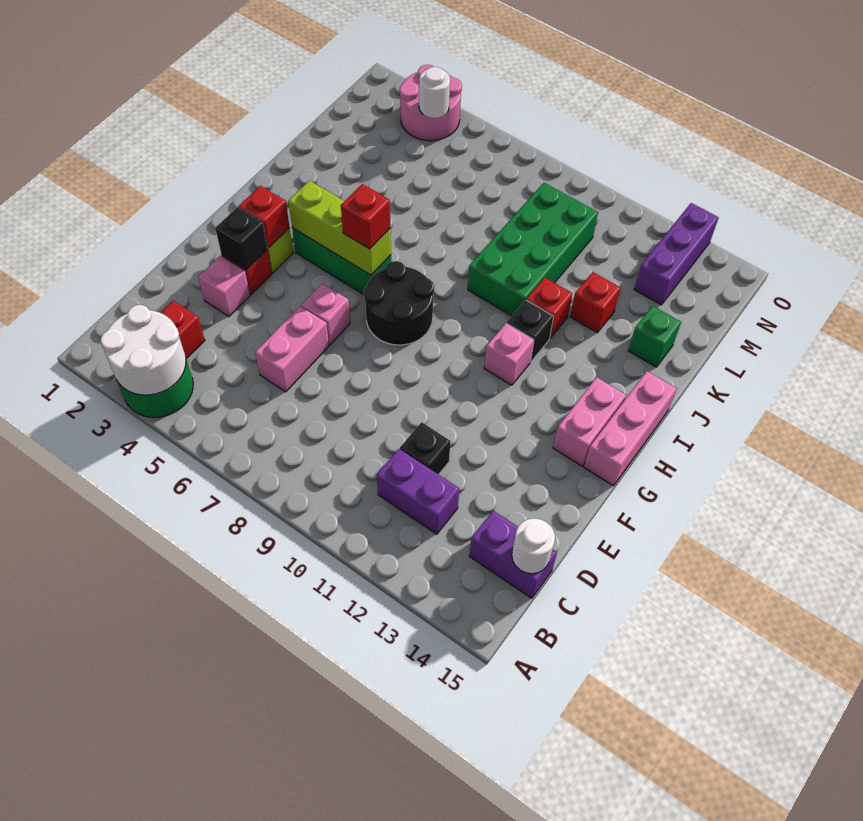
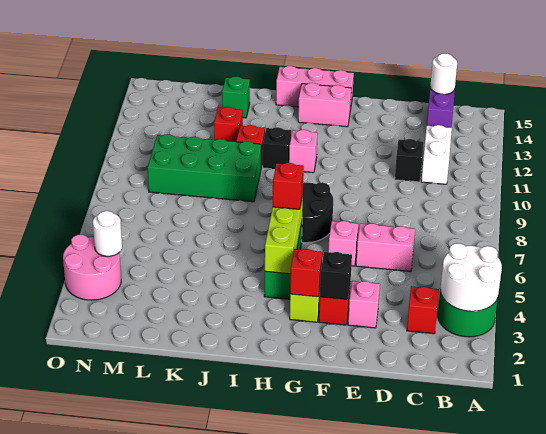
purple 1x2 brick [377,449,459,534] -> white 1x2 brick [421,125,452,184]
purple 1x3 brick [634,203,719,305] -> none

